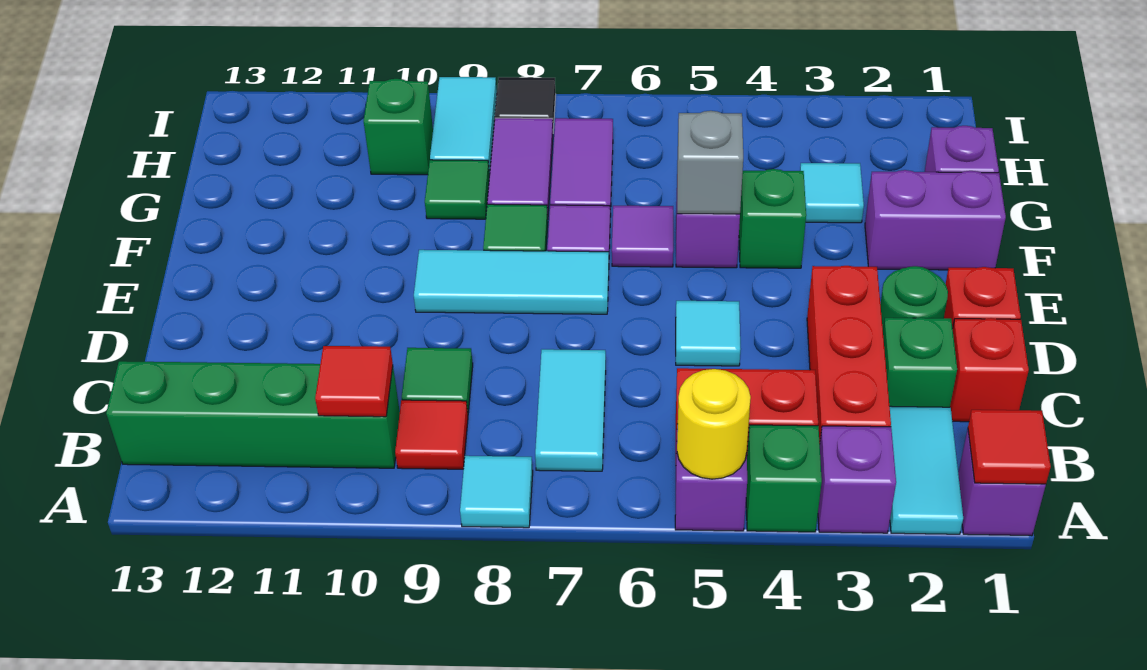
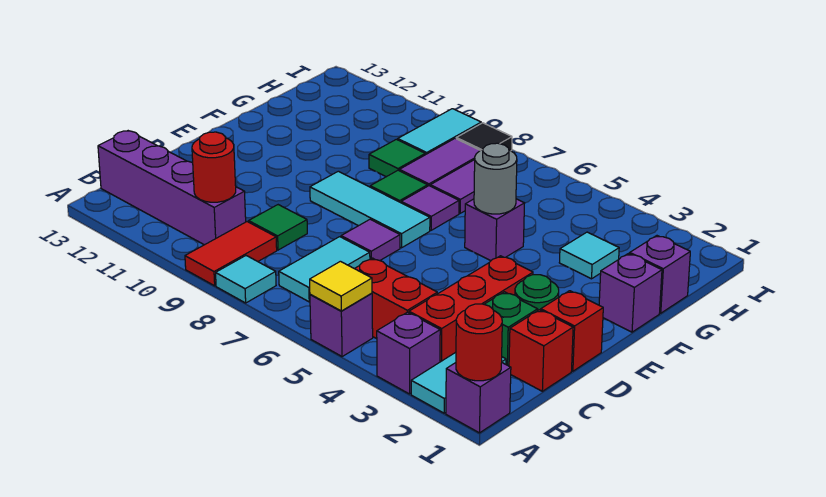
red 1x1 tile [968,410,1051,484] -> red 1x1 round brick [456,304,502,381]
green 1x1 brick [746,425,822,532] -> none
yellow 1x1 round brick [677,369,751,479] -> yellow 1x1 tile [310,261,372,311]
red 1x1 tile [395,400,468,469] -> red 1x2 tile [185,222,277,286]
green 1x4 brick [106,361,400,468] -> purple 1x4 brick [98,131,246,245]
red 1x1 tile [315,346,393,417] -> red 1x1 round brick [192,132,236,202]
cyan 1x1 tile [676,301,740,366] -> none
purple 1x2 brick [865,170,1006,270] -> purple 1x1 brick [599,254,662,332]
green 1x1 brick [739,169,806,268] -> none
grey 1x1 brick [677,111,743,214] -> grey 1x1 round brick [474,143,517,214]
purple 1x1 tile [612,206,673,267] -> purple 1x1 tile moved to [341,219,400,261]
green 1x1 brick [364,79,433,175] -> none

